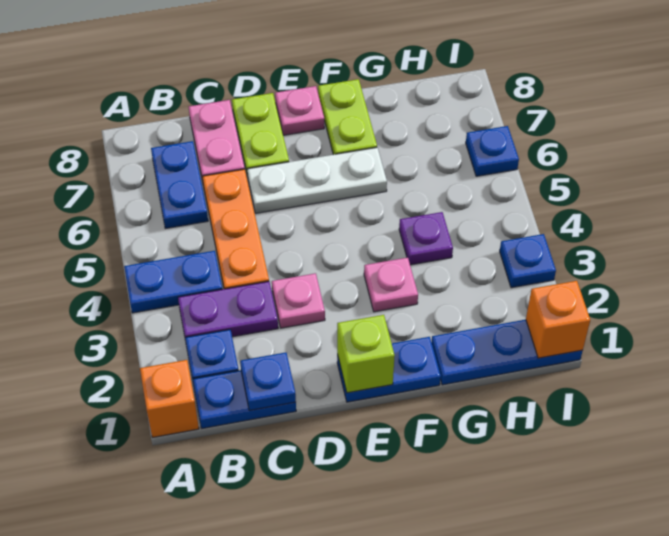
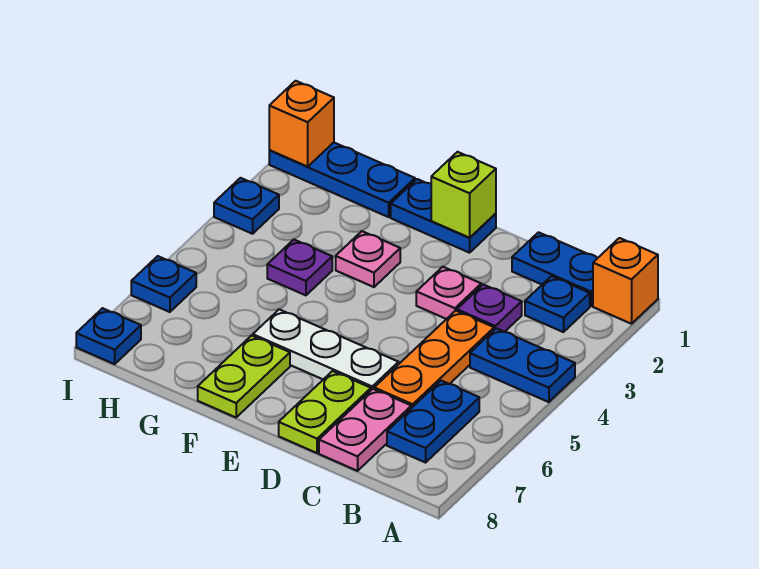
purple 1x2 plate [178,281,278,337] -> purple 1x1 plate [457,284,522,332]
blue 1x1 plate [240,352,296,410] -> blue 1x1 plate moved to [76,308,141,364]
pink 1x1 plate [275,86,324,135] -> none

